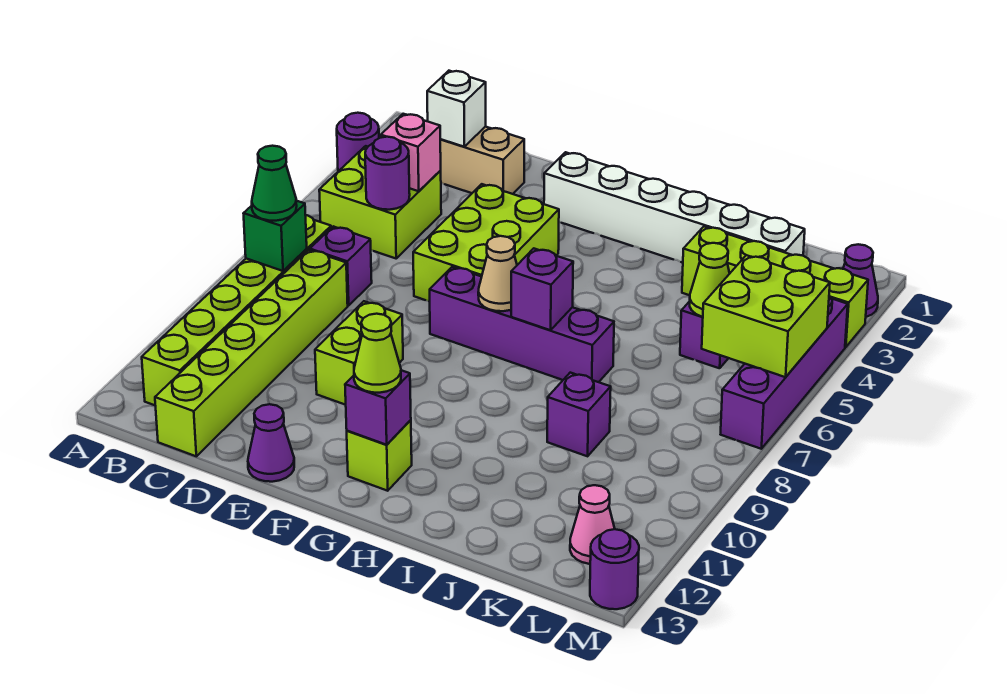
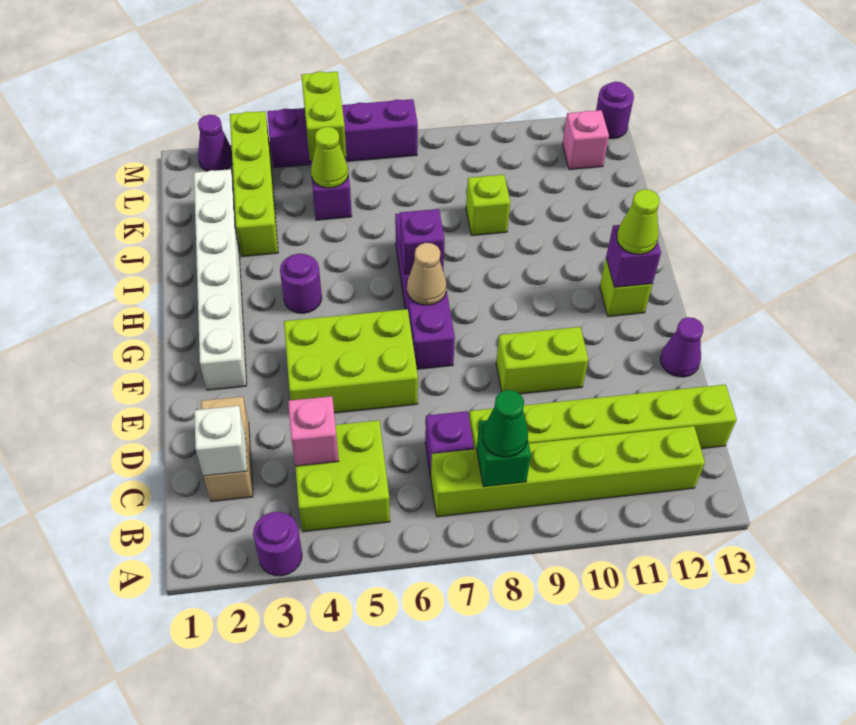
purple 1x1 round brick [365,137,410,210] -> purple 1x1 round brick moved to [280,254,322,313]
purple 1x1 brick [547,373,611,456] -> lime 1x1 brick [466,175,510,235]
lime 2x2 brick [702,255,830,377] -> lime 1x2 brick [301,71,346,161]
pink 1x1 cone [570,485,615,564] -> pink 1x1 brick [562,110,609,170]

